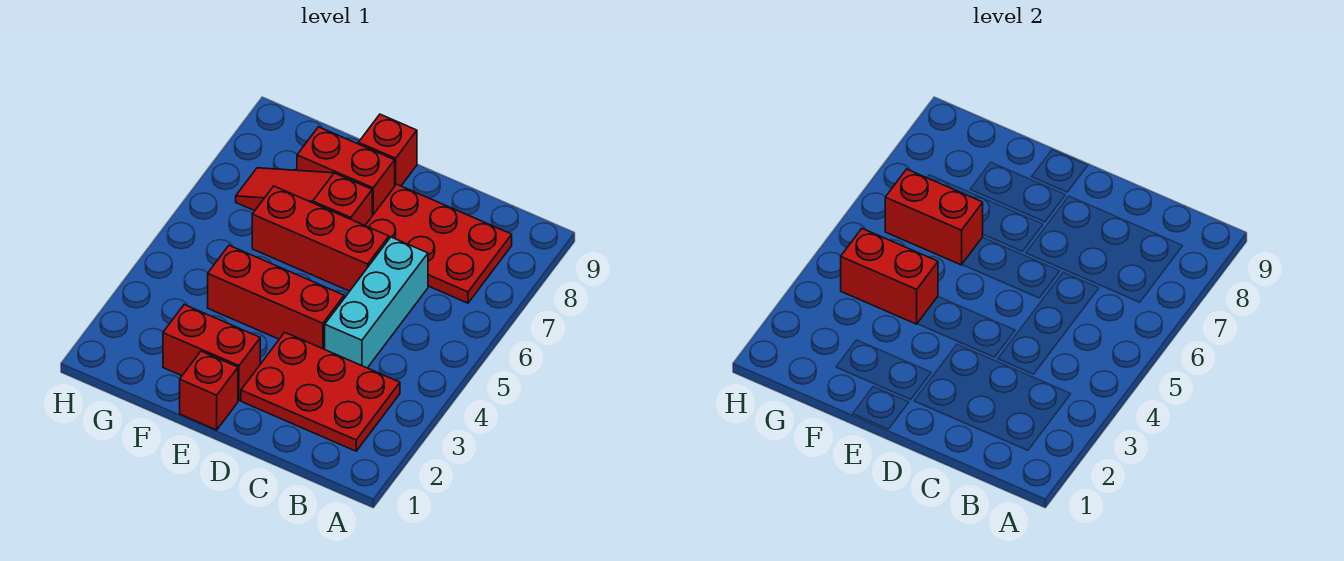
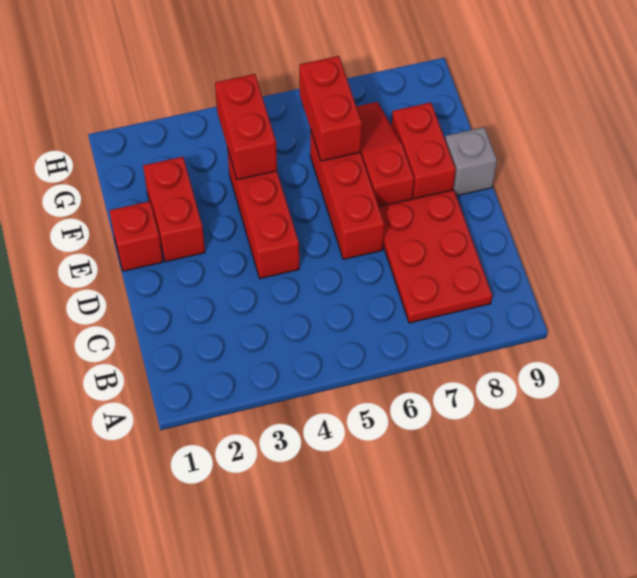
red 2x3 plate [241,333,400,451] -> none
cyan 1x3 brick [325,237,428,368] -> none
red 1x1 brick [358,114,417,186] -> grey 1x1 brick [445,127,497,196]

